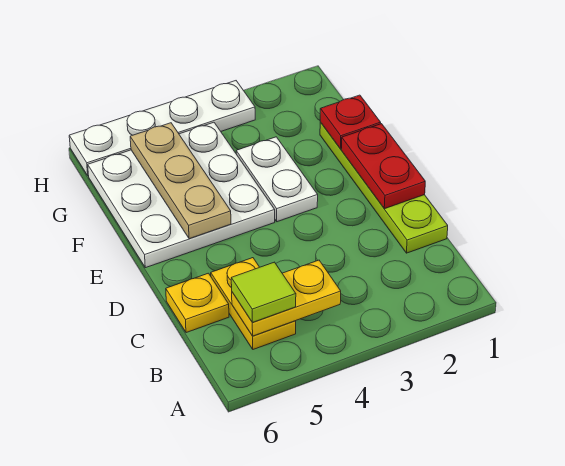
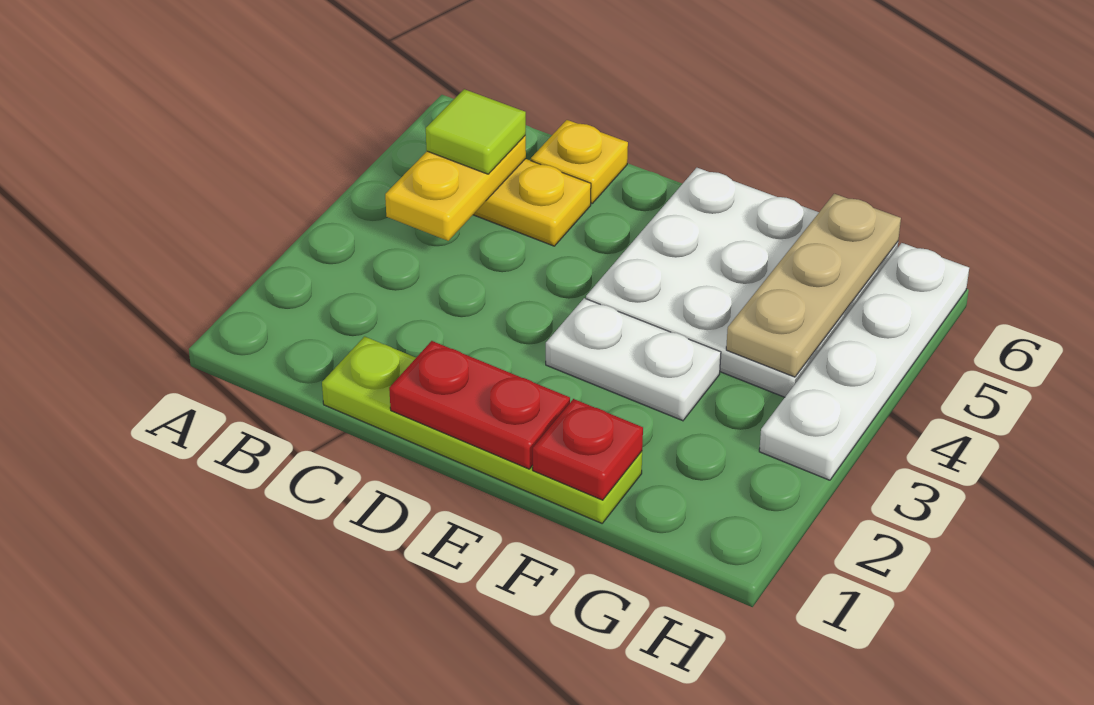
tan 1x3 plate [130,123,231,239] -> tan 1x3 plate turned to [726,194,901,377]

